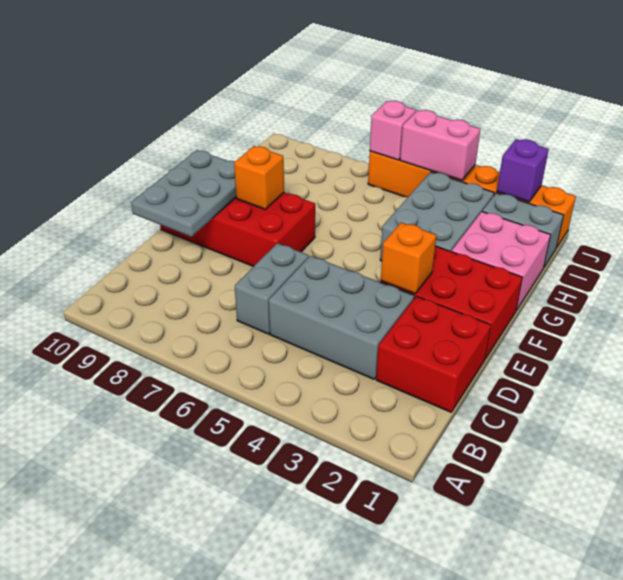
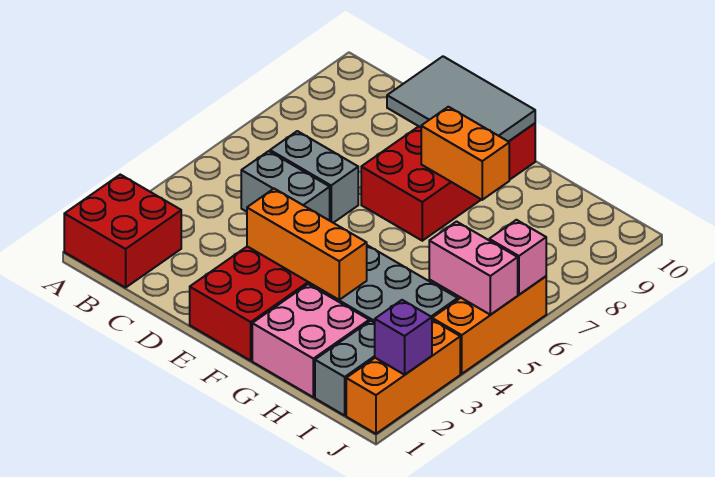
red 2x2 brick [376,296,491,412] -> red 2x2 brick moved to [64,175,181,288]
grey 2x3 brick [269,256,414,379] -> grey 1x2 brick [241,151,330,221]
grey 2x3 plate [131,150,236,237] -> grey 2x3 tile [387,56,535,142]
orange 1x1 brick [381,222,436,294] -> orange 1x3 brick [247,189,367,300]
orange 1x1 brick [234,146,284,209] -> orange 1x2 brick [421,107,509,200]
pink 1x2 brick [400,110,480,180] -> pink 1x2 brick turned to [429,222,518,315]

